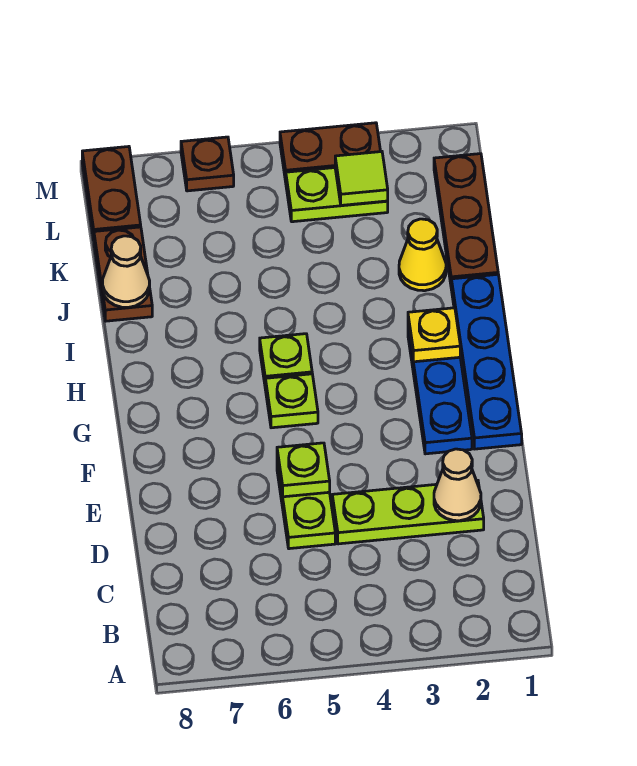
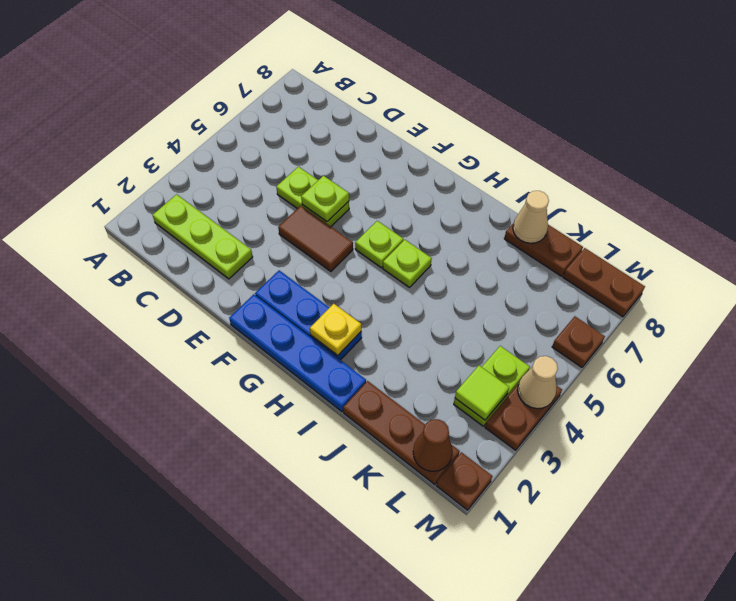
lime 1x3 plate [332,480,484,544] -> lime 1x3 plate turned to [153,194,253,279]
tan 1x1 cone [434,449,481,521] -> tan 1x1 cone moved to [518,356,558,409]
none -> brown 1x2 tile [278,206,353,271]
yellow 1x1 cone [399,219,446,291] -> none
none -> brown 1x1 cone [413,419,453,471]
none -> brown 1x1 plate [437,452,492,510]

